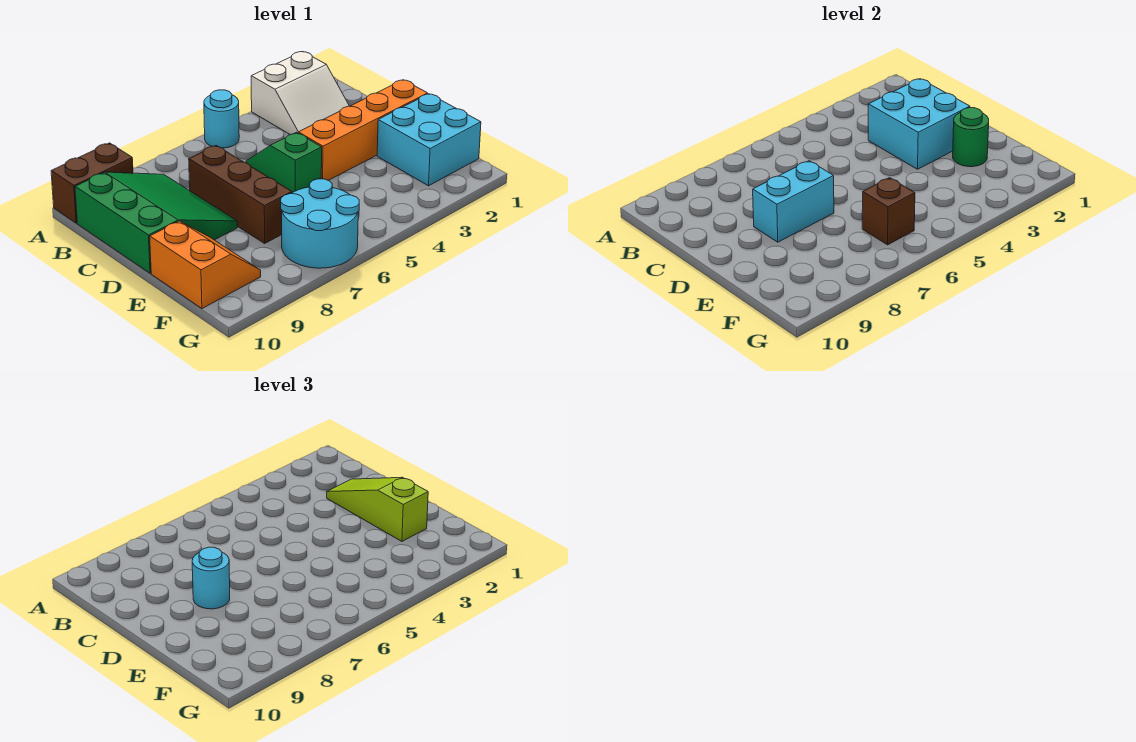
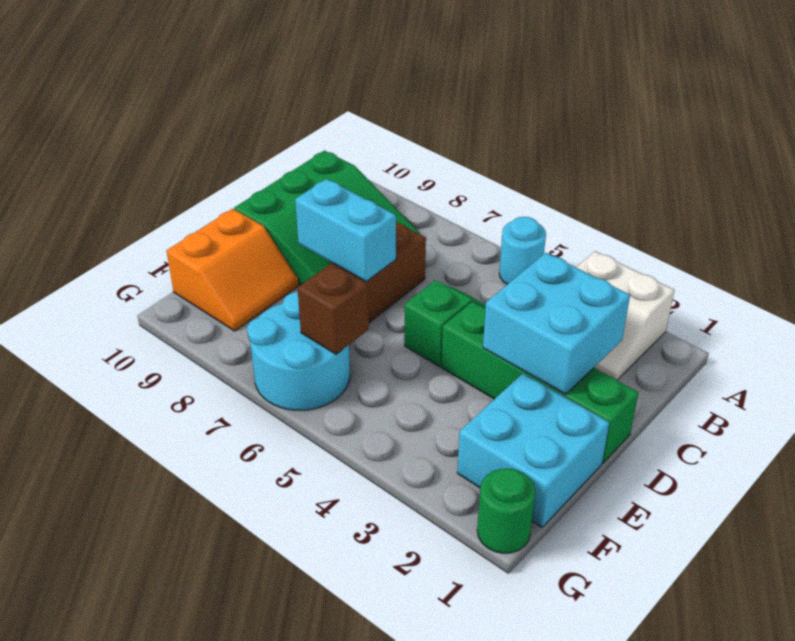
brown 1x2 brick [51,143,133,223] -> none
lime 1x3 slope [327,477,428,541] -> none
orange 1x4 brick [299,80,428,180] -> green 1x4 brick [441,302,638,463]
cyan 1x1 round brick [192,547,230,609] -> none
green 1x1 round brick [953,108,989,167] -> green 1x1 round brick moved to [477,468,535,553]

